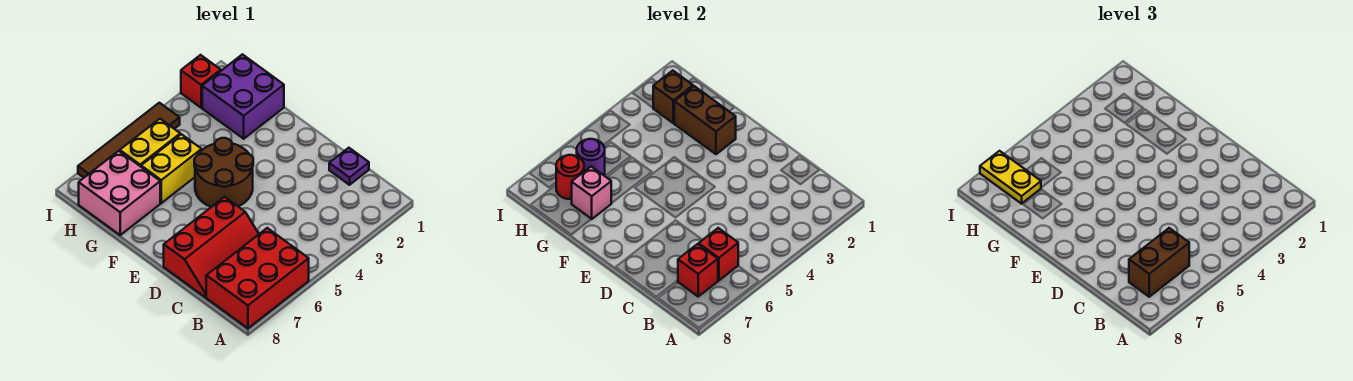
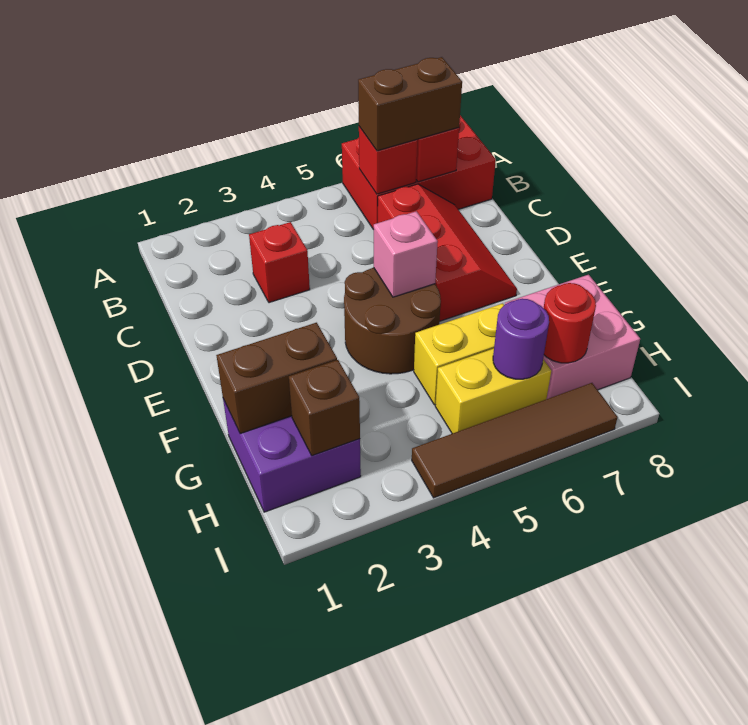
purple 1x1 plate [329,148,369,185] -> none
red 2x3 slope [164,197,259,297] -> red 2x3 slope turned to [378,184,517,321]
brown 1x2 brick [674,86,736,154] -> brown 1x2 brick turned to [216,323,337,434]
pink 1x1 brick [572,166,611,219] -> pink 1x1 brick moved to [374,211,438,297]
yellow 1x2 plate [980,151,1041,204] -> none
red 1x1 brick [181,55,221,108] -> red 1x1 brick moved to [249,222,310,303]

